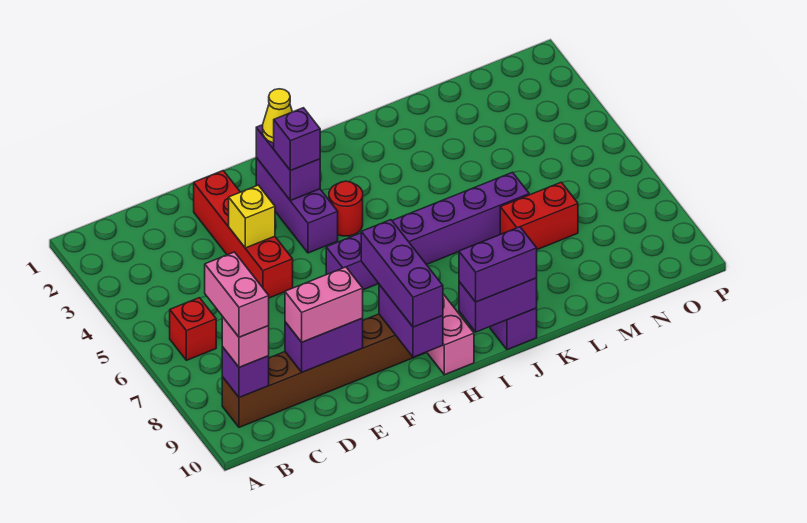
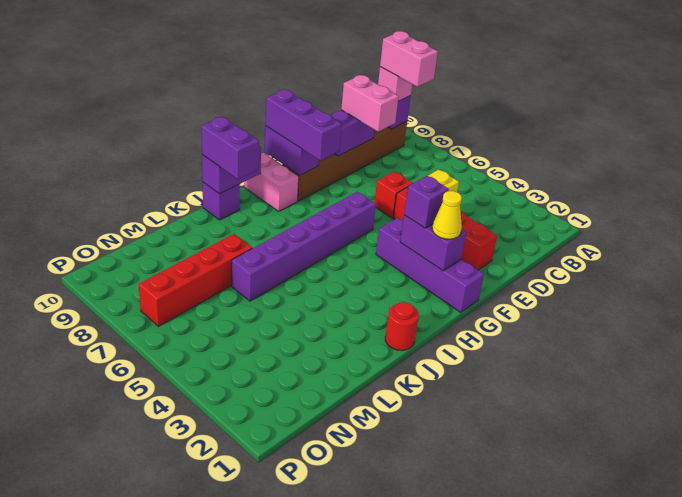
red 1x1 brick [170,298,216,360] -> red 1x1 brick moved to [374,172,413,218]
pink 1x2 brick [285,267,363,342] -> pink 1x2 brick turned to [341,75,399,132]
purple 1x3 brick [256,158,338,253] -> purple 1x4 brick [376,218,484,313]
red 1x1 round brick [329,181,363,236] -> red 1x1 round brick moved to [385,302,419,351]
purple 1x2 brick [459,227,537,302] -> purple 1x2 brick turned to [201,117,259,179]
red 1x2 brick [500,182,578,250] -> red 1x4 brick [139,234,252,326]

